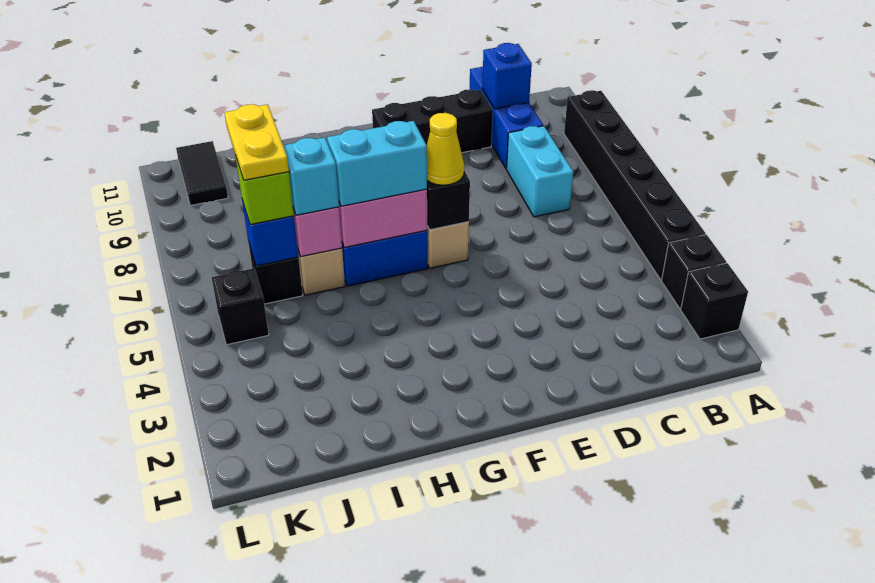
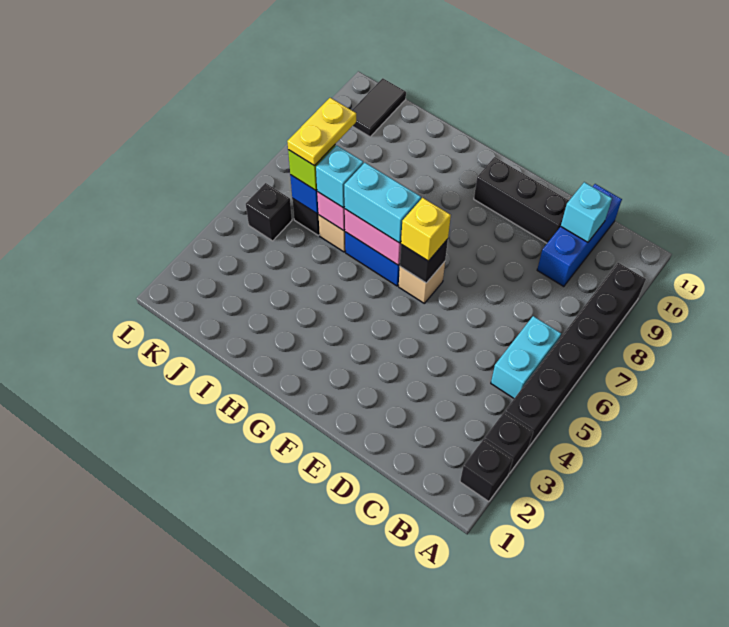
cyan 1x2 brick [507,126,573,217] -> cyan 1x2 brick moved to [491,316,561,398]
blue 1x1 brick [482,43,532,109] -> cyan 1x1 brick [561,182,612,242]
yellow 1x1 cone [427,113,464,185] -> yellow 1x1 brick [401,198,451,261]

